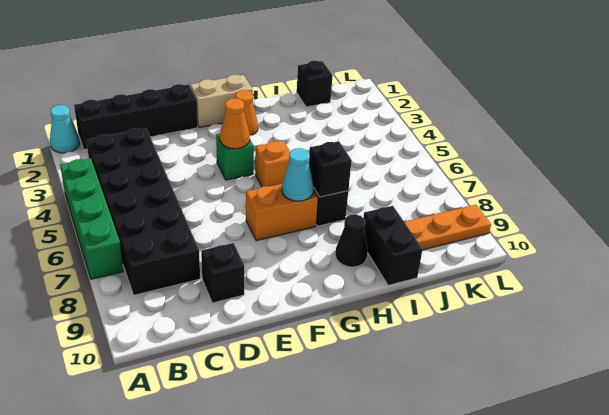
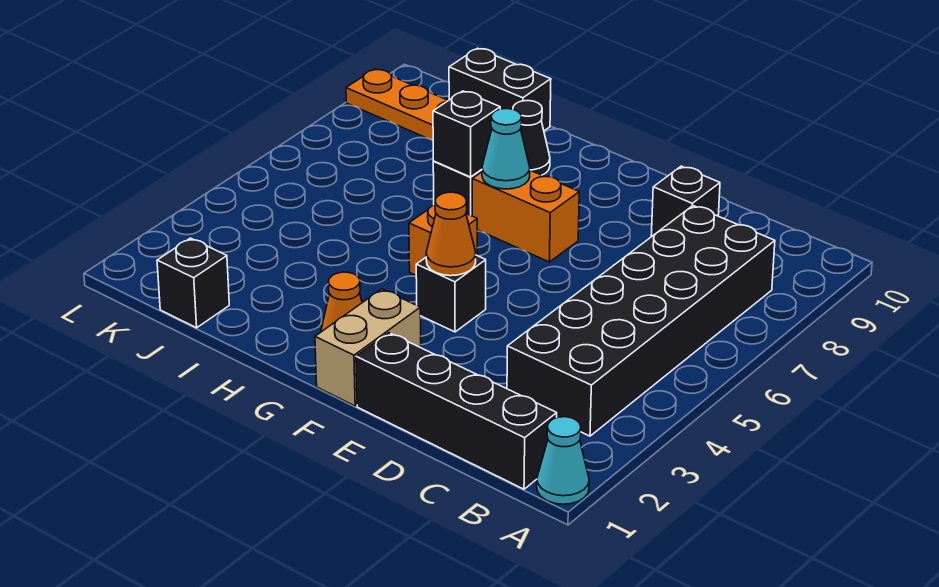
green 1x4 brick [60,159,124,279] -> none
tan 1x2 brick [190,75,253,127] -> tan 1x2 brick turned to [315,289,421,406]
green 1x1 brick [216,133,254,180] -> black 1x1 brick [416,255,486,332]
black 1x2 brick [363,206,423,285] -> black 1x2 brick turned to [449,48,551,131]

